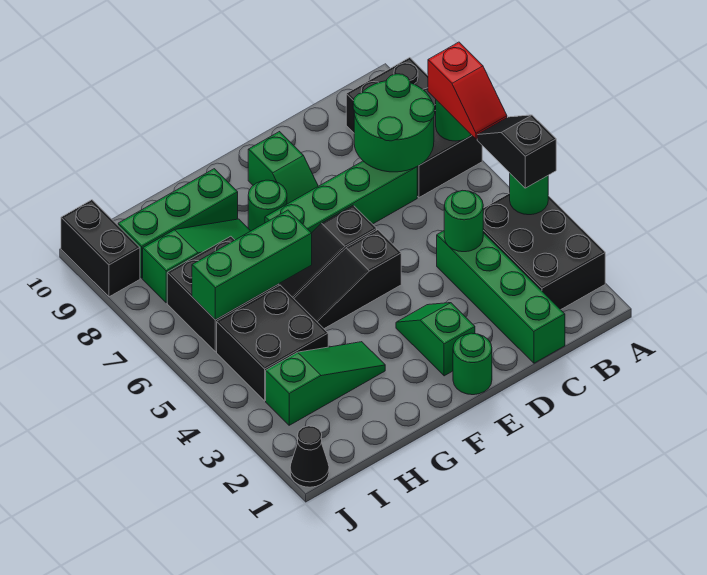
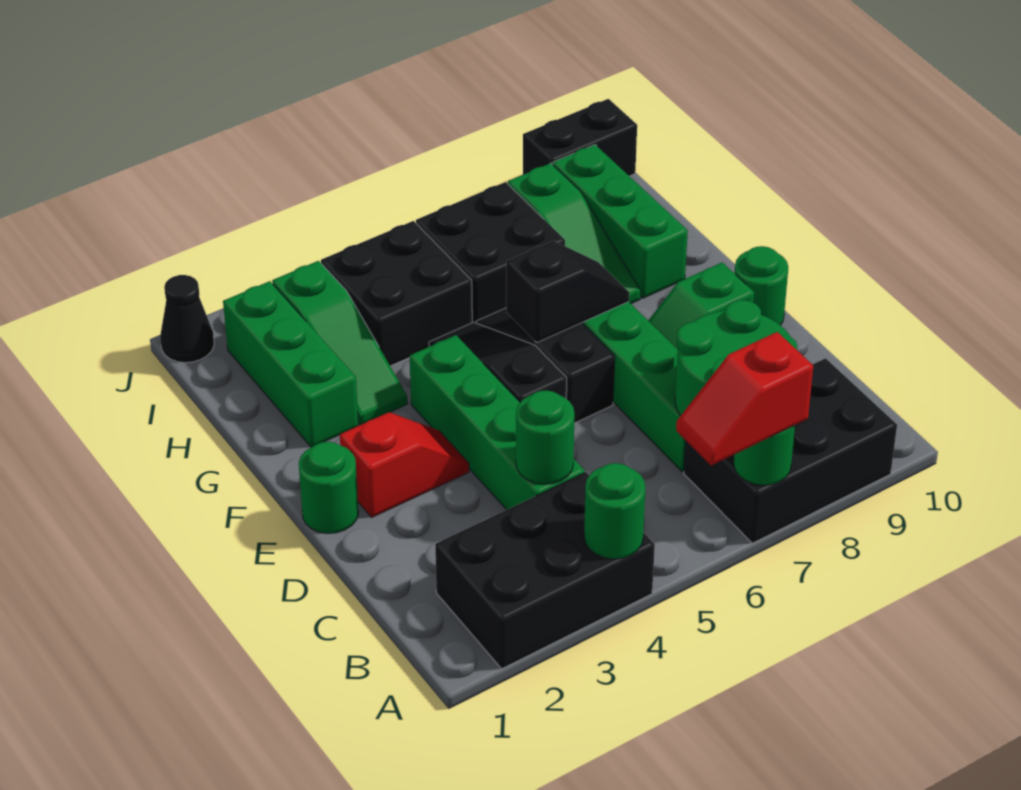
black 1x2 slope [477,115,556,188] -> black 1x2 slope moved to [506,241,629,343]
green 1x4 brick [437,231,565,363] -> green 1x4 brick turned to [410,335,585,510]
green 1x2 slope [396,303,475,376] -> red 1x2 slope [340,412,469,517]
green 1x1 round brick [248,180,287,231] -> green 1x1 round brick moved to [734,246,788,325]
green 1x3 brick [192,210,312,320] -> green 1x3 brick moved to [223,281,359,447]

